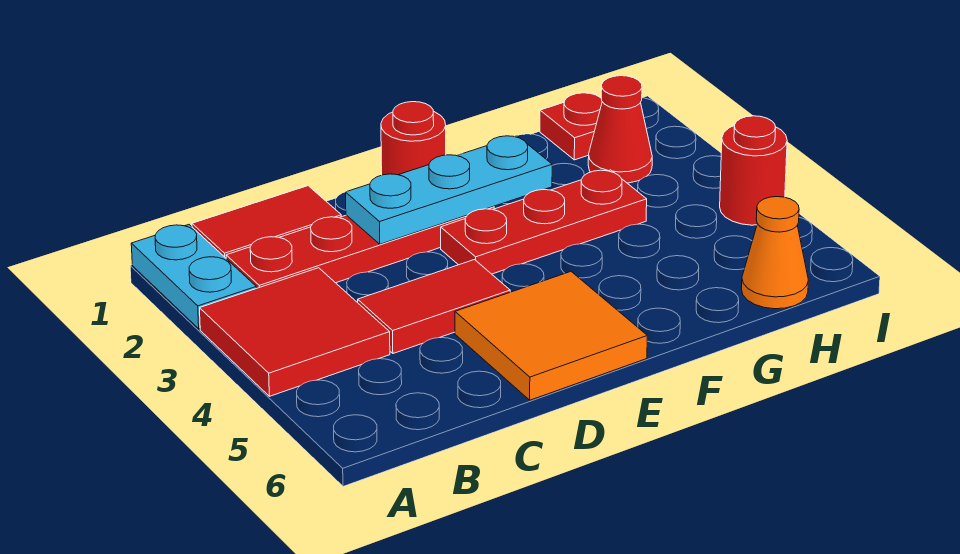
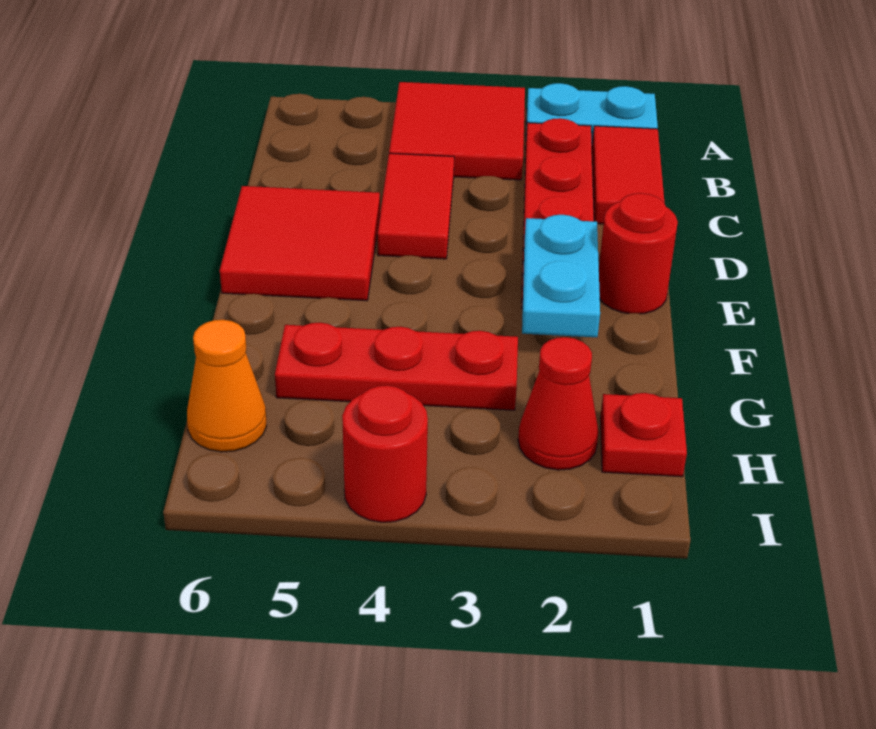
cyan 1x3 plate [346,136,552,244] -> cyan 1x2 plate [522,215,600,337]
orange 2x2 tile [455,272,647,400] -> red 2x2 tile [220,186,380,301]
red 1x3 plate [441,170,647,274] -> red 1x3 plate turned to [275,323,518,410]

